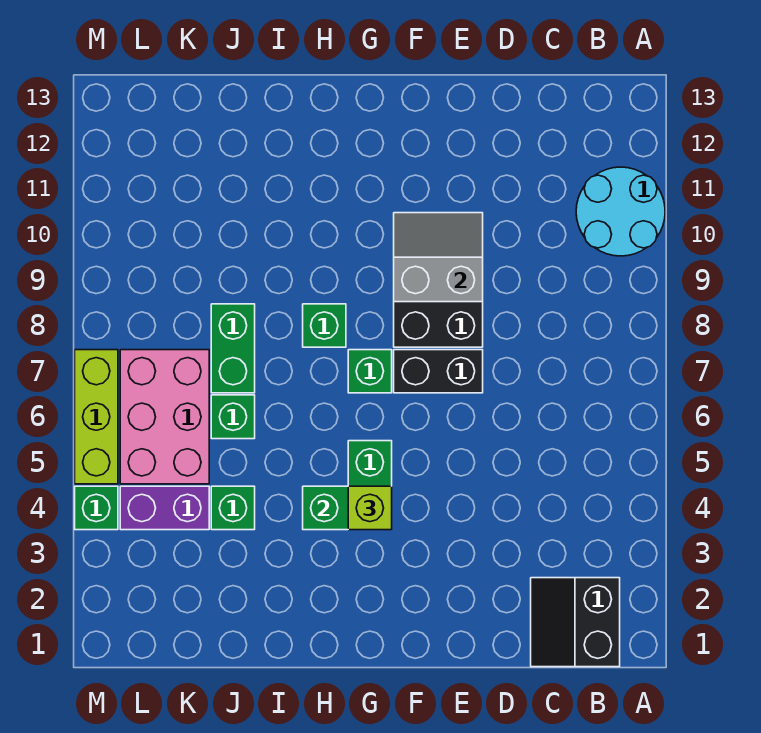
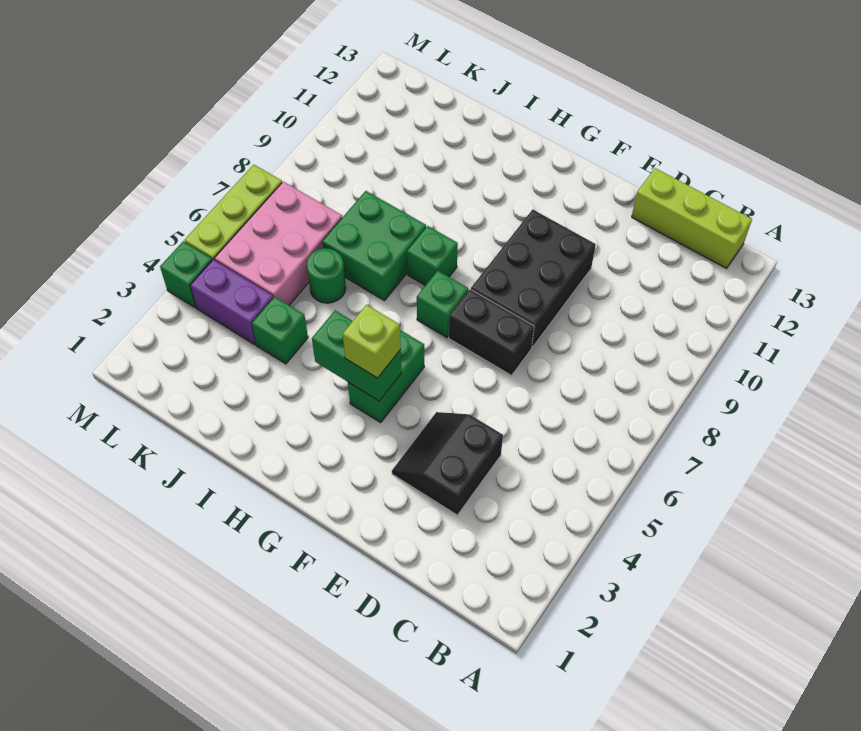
cyan 2x2 round brick [576,167,665,256] -> none
black 2x2 slope [531,578,620,667] -> black 2x2 slope moved to [392,412,503,515]
none -> lime 1x3 brick [632,168,752,268]
grey 2x2 slope [394,213,483,302] -> none
green 1x1 brick [211,395,255,439] -> green 1x1 round brick [307,248,346,303]
green 1x2 brick [211,304,255,393] -> green 2x2 brick [322,191,426,301]

